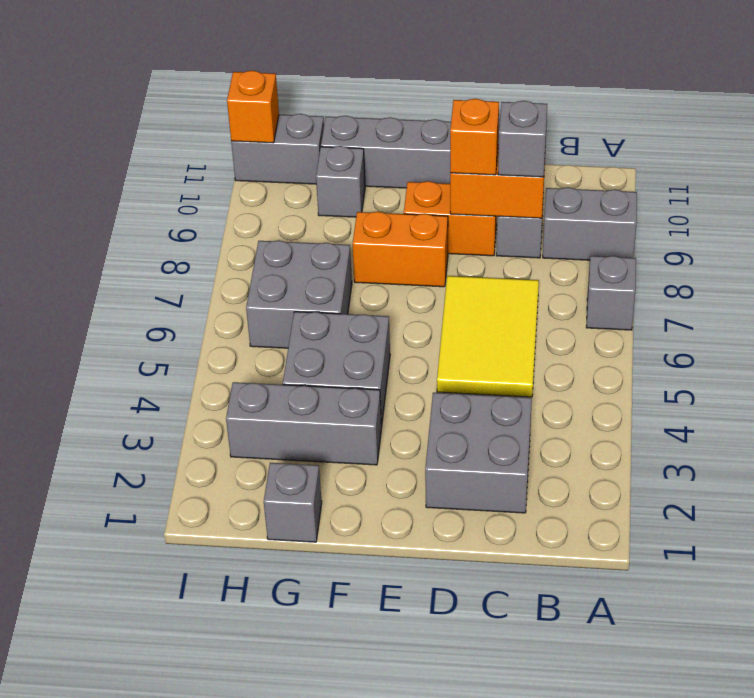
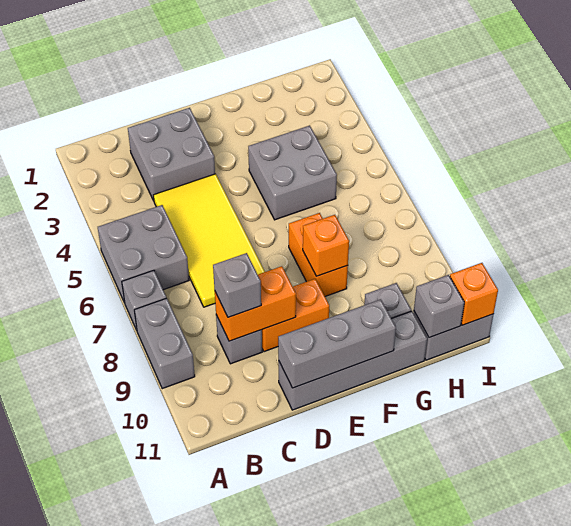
grey 1x2 brick [543,187,637,260] -> grey 1x2 brick turned to [134,298,195,389]
yellow 2x3 tile [437,276,539,397] -> yellow 2x4 tile [153,174,265,307]
orange 1x1 brick [450,99,499,175] -> orange 1x1 brick moved to [303,215,349,276]
orange 1x2 brick [353,212,448,287] -> orange 1x2 brick turned to [289,213,348,296]
grey 1x3 brick [226,382,382,465] -> grey 1x3 brick moved to [278,299,396,388]
grey 1x1 brick [264,463,322,542] -> grey 1x1 brick moved to [414,275,464,338]
grey 2x2 brick [246,240,352,348] -> grey 2x2 brick moved to [98,205,189,303]

